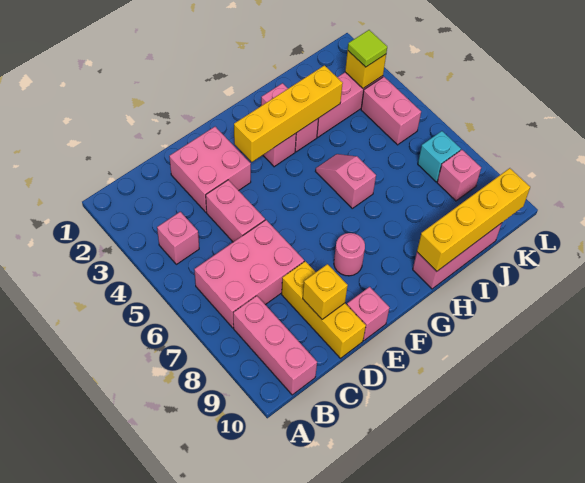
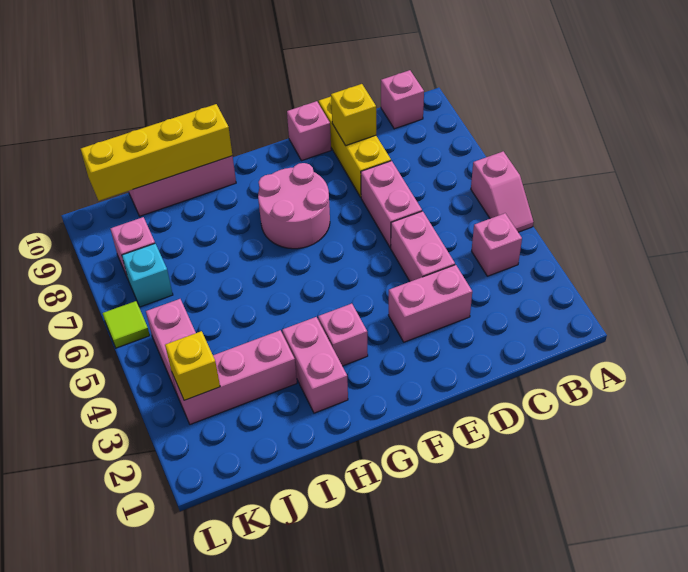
pink 2x3 brick [194,220,304,328] -> pink 1x2 brick [361,161,422,248]
pink 1x3 brick [233,296,317,395] -> pink 1x1 brick [381,70,424,129]
pink 2x2 brick [169,127,251,212] -> pink 1x2 brick [389,265,472,342]
yellow 1x4 brick [234,65,343,162] -> none
pink 1x1 round brick [334,233,365,276] -> pink 2x2 round brick [258,163,330,249]
pink 1x2 slope [315,154,376,208] -> pink 1x2 slope moved to [471,151,533,232]
lime 1x1 tile [348,30,387,67] -> lime 1x1 tile moved to [103,301,150,348]

